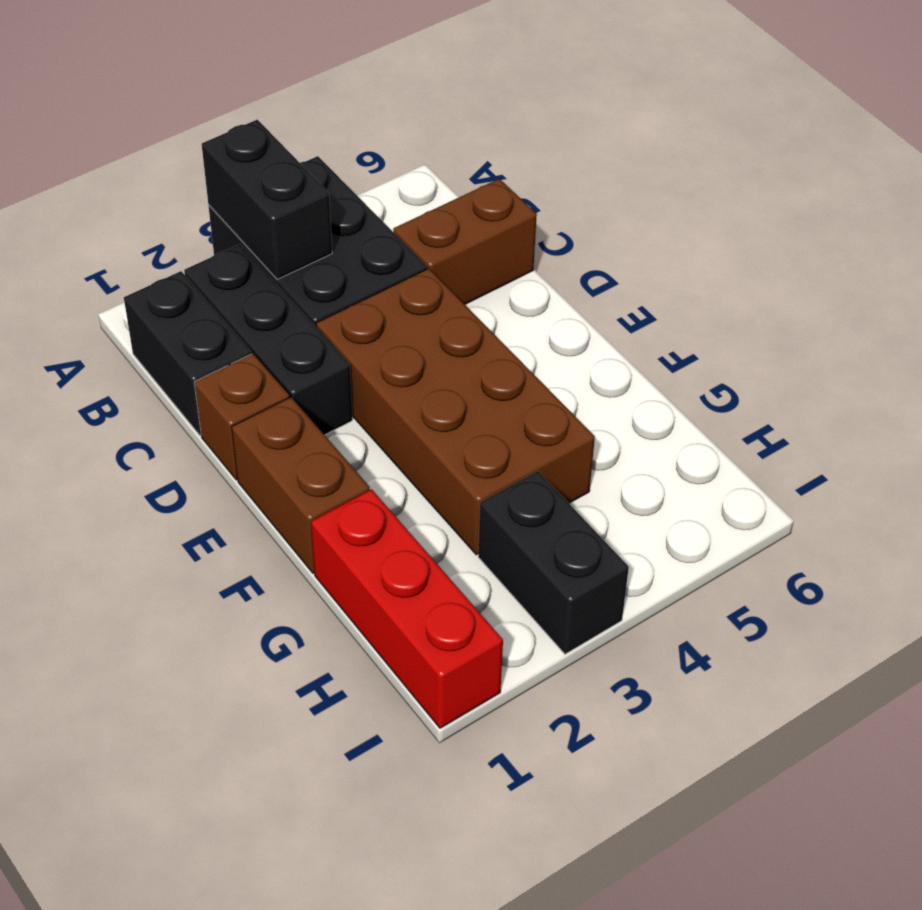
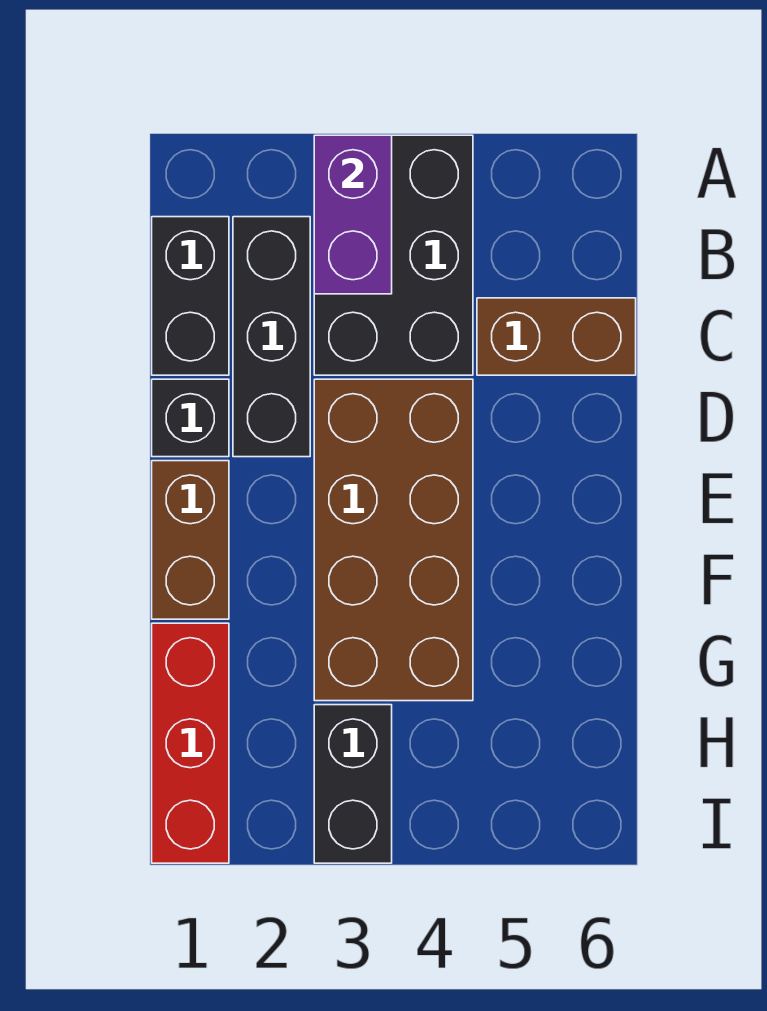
black 1x2 brick [202,120,332,279] -> purple 1x2 brick [314,135,392,294]
brown 1x1 brick [194,354,289,480] -> black 1x1 brick [152,379,229,457]

